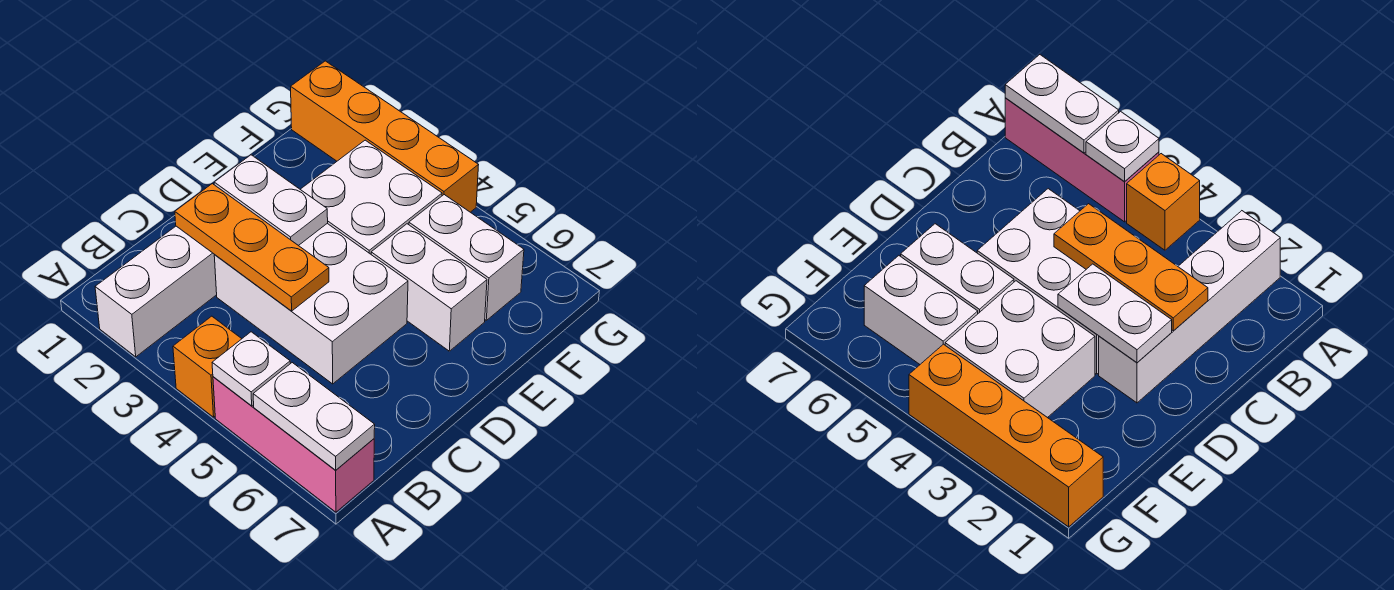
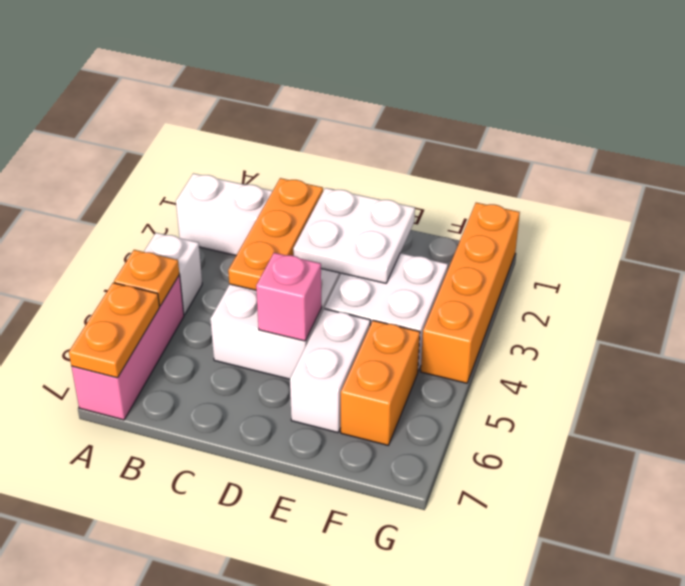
orange 1x1 brick [173,316,242,417] -> white 1x1 brick [144,233,202,315]
white 1x1 plate [212,332,290,406] -> orange 1x1 plate [114,250,179,306]
white 1x2 plate [253,363,375,470] -> orange 1x2 plate [69,283,160,378]
white 1x2 plate [214,155,328,246] -> white 2x2 plate [293,188,415,283]
none -> pink 1x1 brick [256,253,322,341]
white 1x2 brick [409,195,524,320] -> orange 1x2 brick [341,320,420,445]

